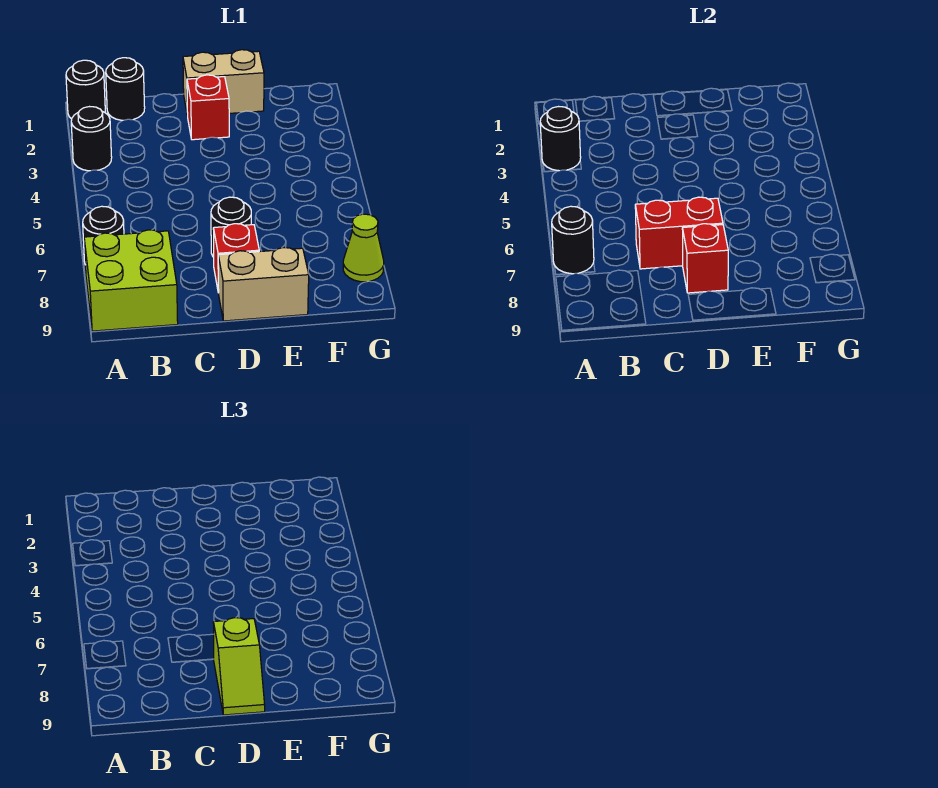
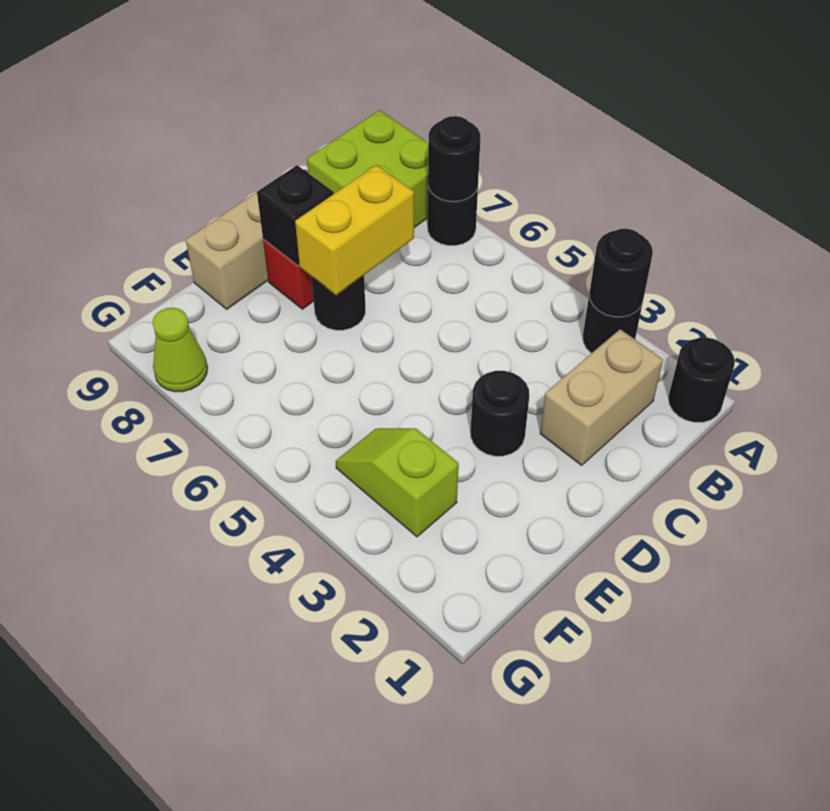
black 1x1 round brick [106,58,145,120] -> black 1x1 round brick moved to [471,371,529,456]
red 1x2 brick [635,197,723,269] -> yellow 1x2 brick [295,165,414,295]
tan 1x2 brick [183,50,264,116] -> tan 1x2 brick moved to [540,329,663,465]
red 1x1 brick [187,75,229,140] -> none
red 1x1 brick [682,224,728,293] -> black 1x1 brick [257,165,334,266]
lime 1x2 slope [213,618,265,715] -> lime 1x2 slope moved to [336,428,459,537]

